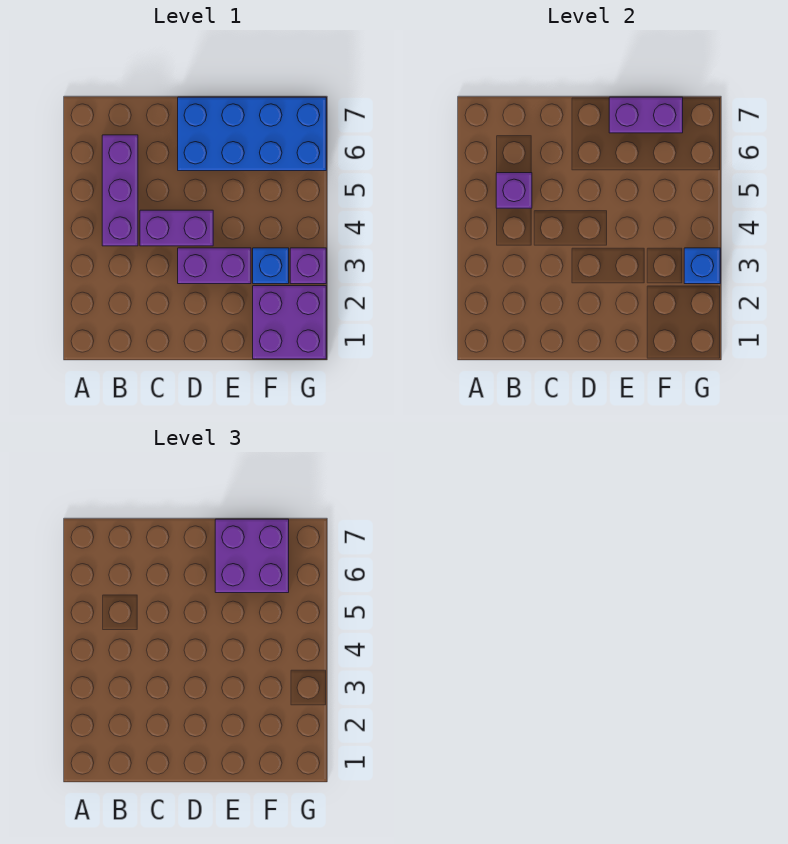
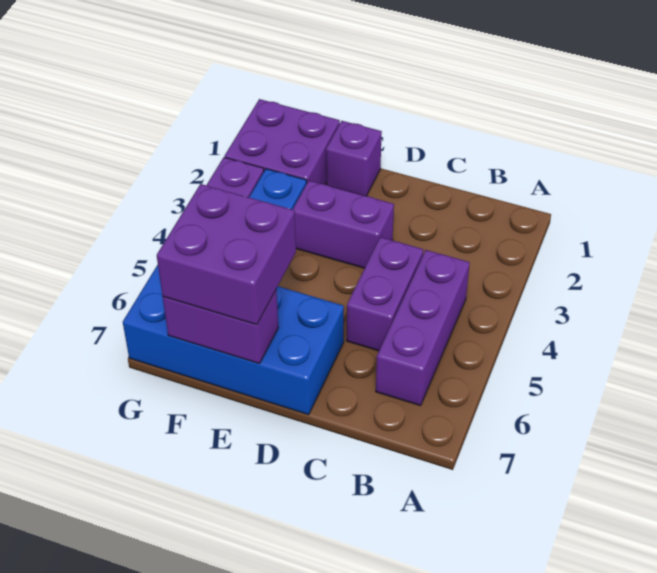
purple 1x1 brick [496,173,532,208] -> purple 1x1 brick moved to [326,121,382,196]
purple 1x2 brick [140,210,213,246] -> purple 1x2 brick turned to [347,237,423,351]
blue 1x1 brick [684,248,720,284] -> none

